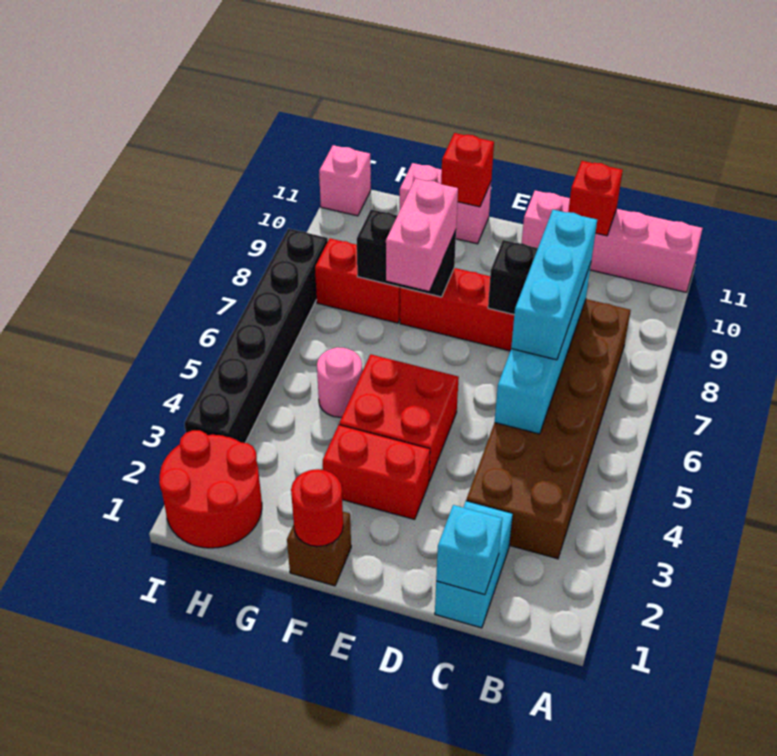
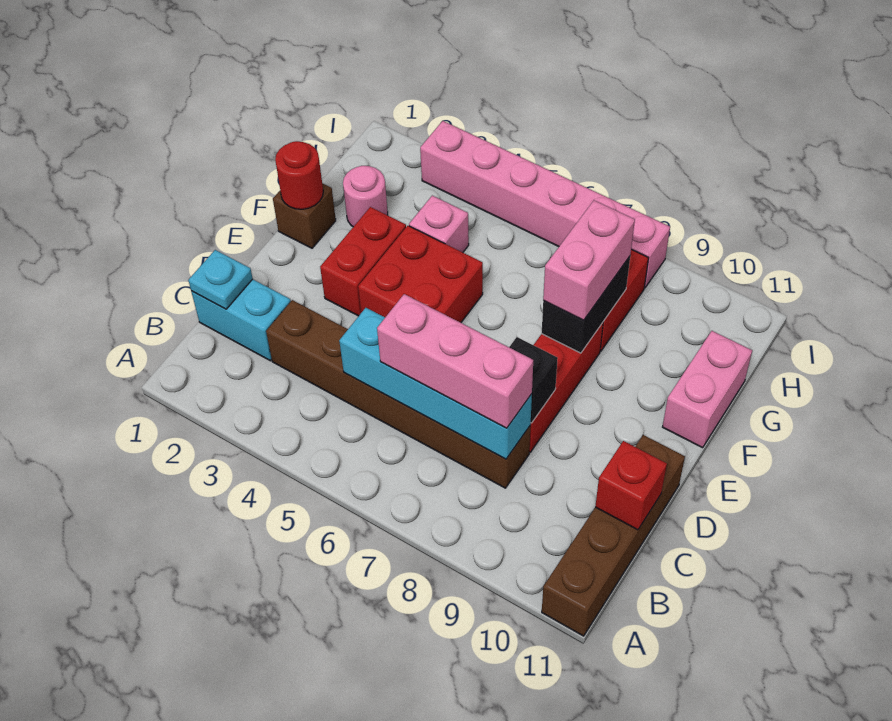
pink 1x4 brick [522,190,702,292] -> brown 1x4 brick [542,435,685,636]
brown 2x6 brick [466,299,631,559] -> brown 1x6 brick [266,300,530,488]
cyan 1x1 brick [436,505,502,595] -> cyan 1x1 plate [188,250,253,309]
cyan 1x3 brick [511,210,597,360] -> pink 1x3 brick [377,294,533,428]
pink 1x2 brick [386,178,458,291] -> pink 1x2 brick turned to [543,200,635,320]
red 1x1 brick [441,133,494,207] -> none
pink 1x1 round brick [317,347,362,417] -> pink 1x1 round brick moved to [343,166,388,227]
red 2x2 round brick [159,430,262,548] -> none
black 1x6 brick [184,229,328,443] -> pink 1x6 brick [420,121,670,288]
pink 1x1 brick [319,145,371,216] -> pink 1x1 brick moved to [409,196,469,252]

